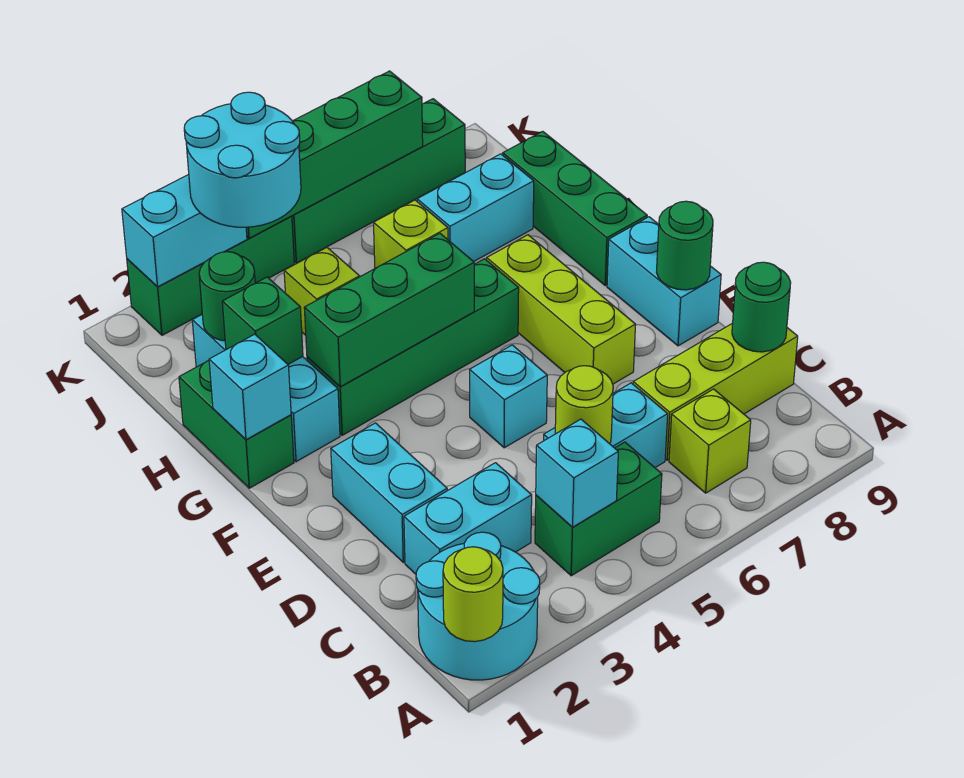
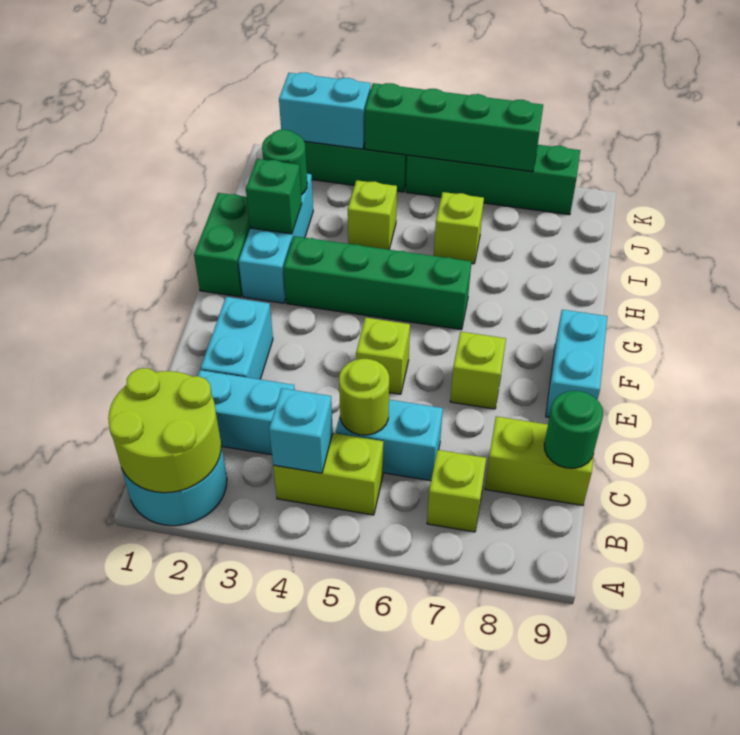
lime 1x1 round brick [443,547,503,642] -> lime 2x2 round brick [108,368,221,493]
green 1x2 brick [535,442,662,576] -> lime 1x2 brick [273,433,383,515]
lime 1x3 brick [633,323,798,460] -> lime 1x2 brick [485,416,594,505]
cyan 1x1 brick [470,345,547,448] -> lime 1x1 brick [356,317,410,394]
lime 1x3 brick [487,235,636,384] -> lime 1x1 brick [450,332,506,409]
green 1x1 round brick [657,201,713,290] -> none
cyan 1x1 brick [209,334,291,440] -> none
green 1x3 brick [304,233,474,387] -> none
green 1x3 brick [503,131,647,286] -> none
cyan 1x2 brick [417,154,534,262] -> none
cyan 2x2 round brick [184,92,301,227] -> none

